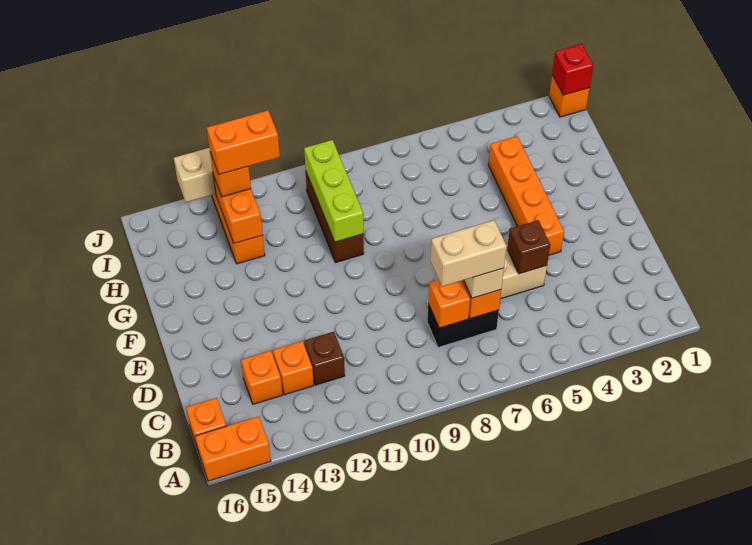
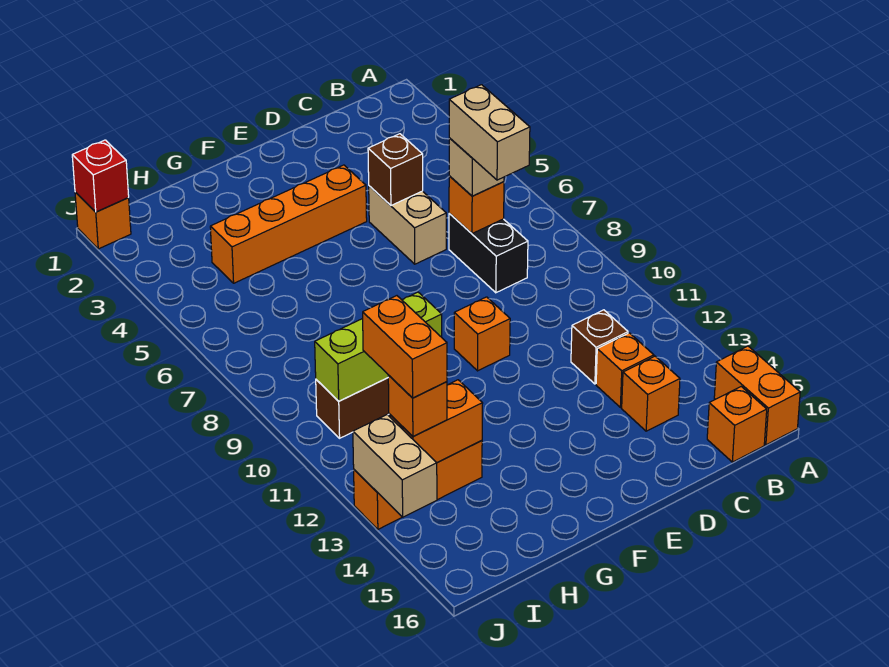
orange 1x1 brick [428,280,470,328] -> orange 1x1 brick moved to [454,297,510,371]

